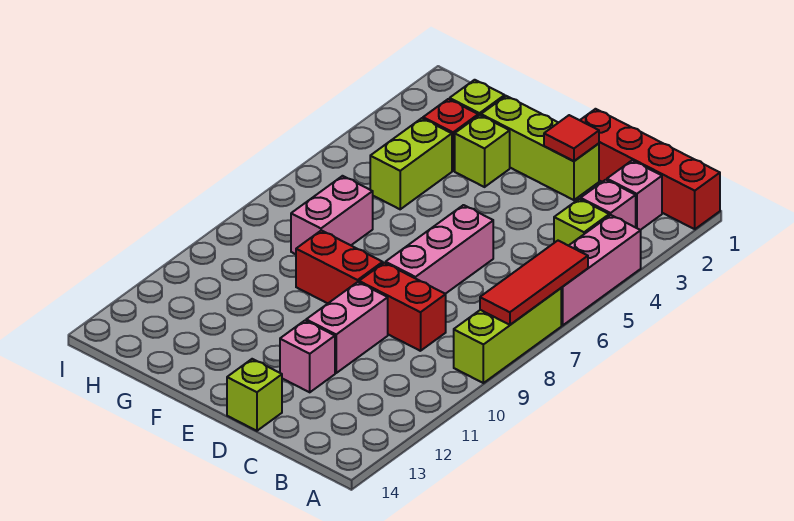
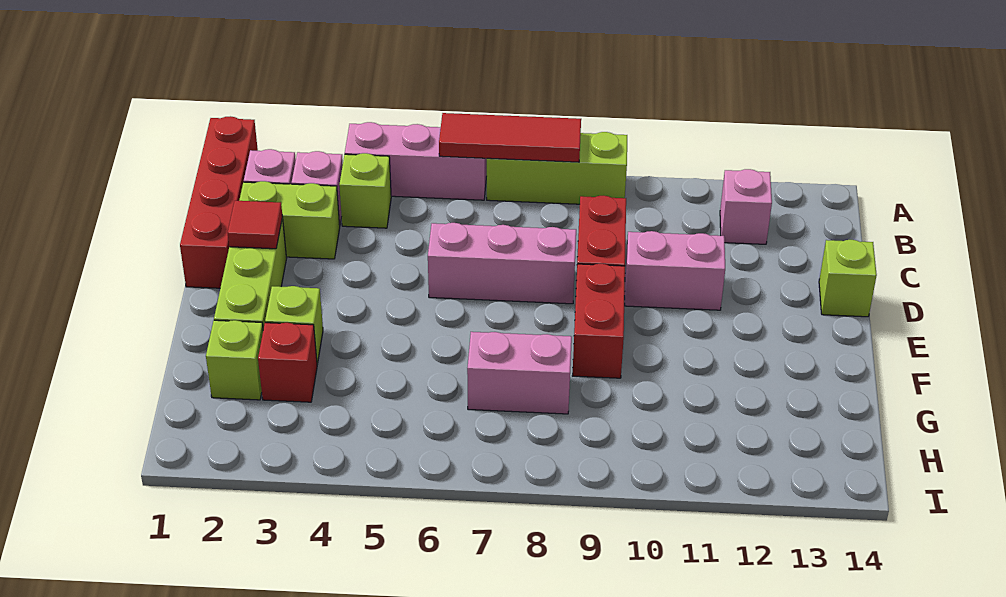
pink 1x1 brick [280,321,335,392] -> pink 1x1 brick moved to [720,169,772,244]
lime 1x2 brick [370,118,452,209] -> lime 1x2 brick moved to [239,181,340,259]

